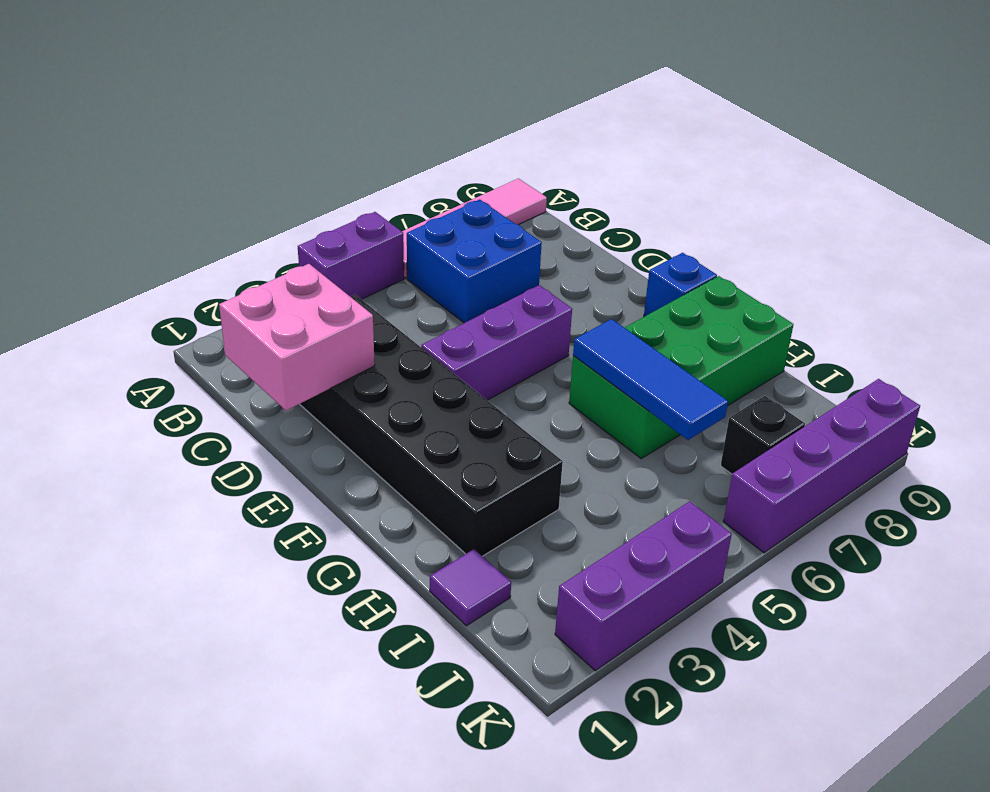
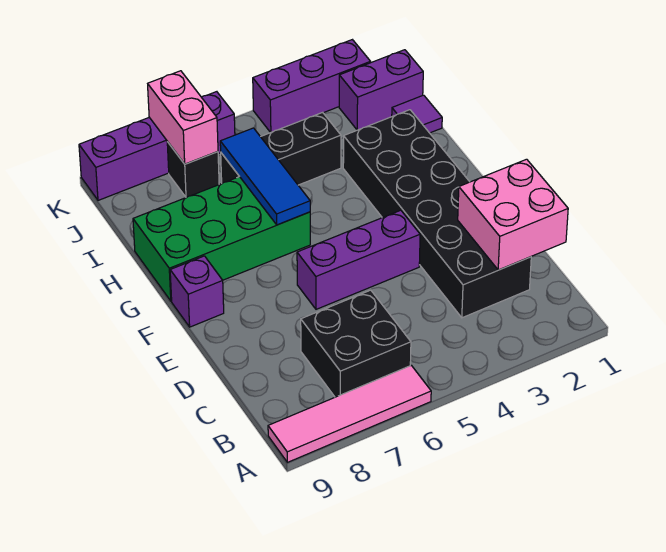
purple 1x2 brick [298,212,404,299] -> purple 1x2 brick moved to [339,50,423,130]
blue 2x2 brick [407,200,542,323] -> black 2x2 brick [301,290,411,397]
blue 1x1 brick [644,253,717,317] -> purple 1x1 brick [170,256,224,327]
none -> black 1x3 brick [221,112,341,185]
none -> pink 1x2 brick [148,71,218,164]

